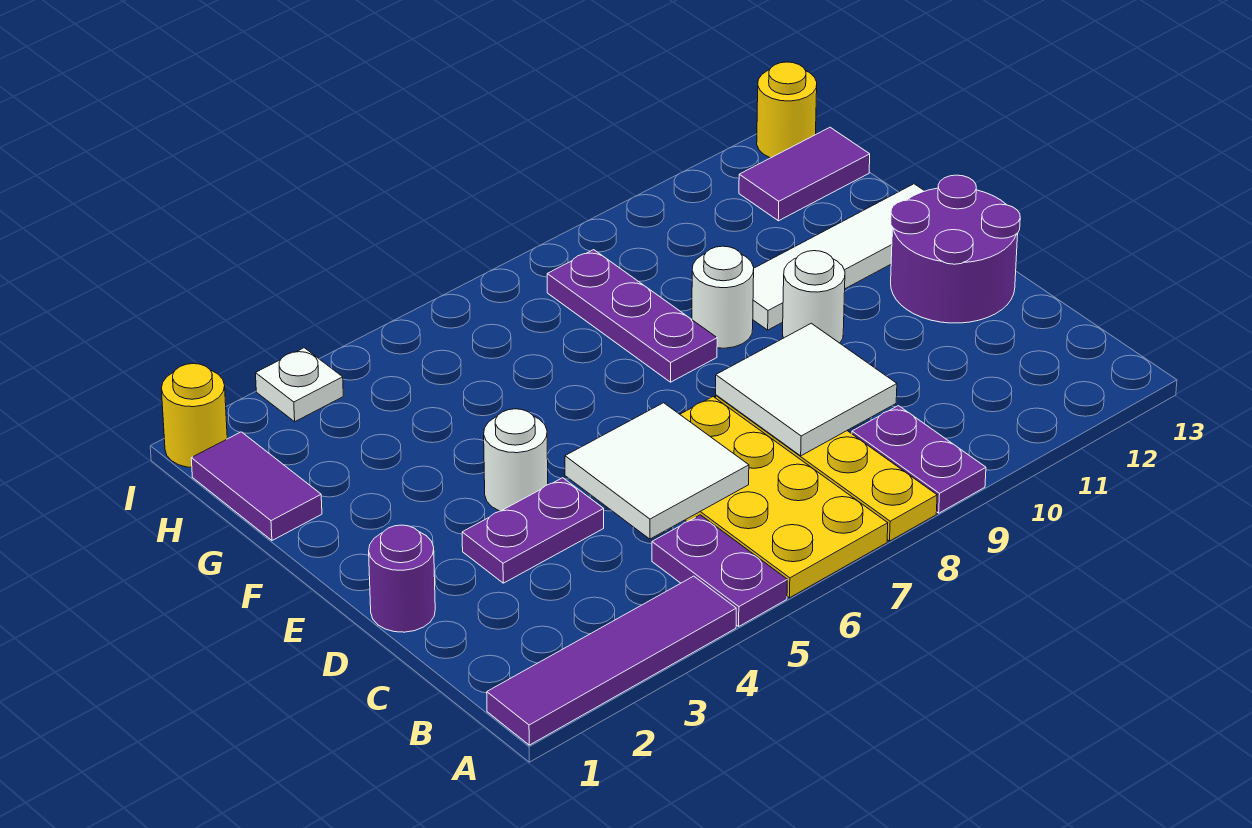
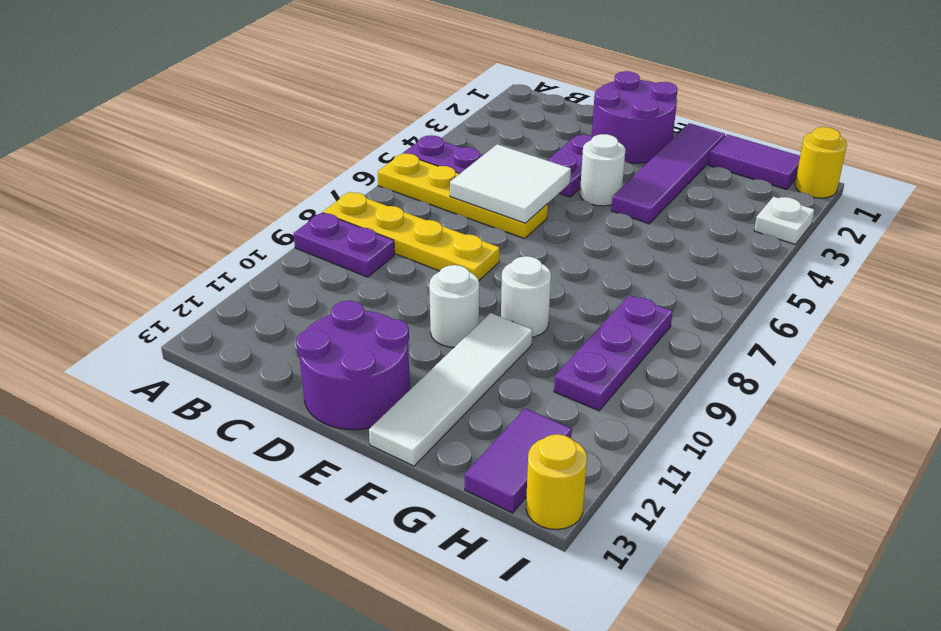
purple 1x4 tile [487,576,736,745] -> purple 1x4 tile moved to [611,123,725,224]
yellow 2x4 plate [680,397,888,598] -> yellow 1x4 plate [378,154,548,239]
white 2x2 tile [716,323,897,456] -> none
purple 1x1 round brick [369,525,435,632] -> purple 2x2 round brick [592,71,677,163]
purple 1x3 plate [547,250,717,382] -> purple 1x3 plate turned to [554,295,673,411]

